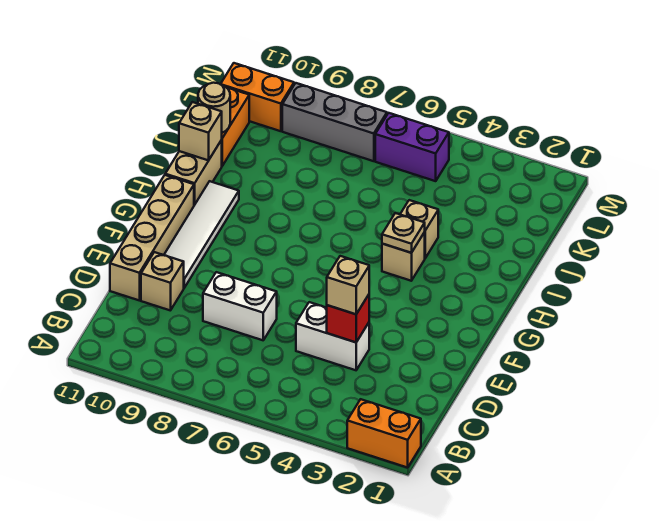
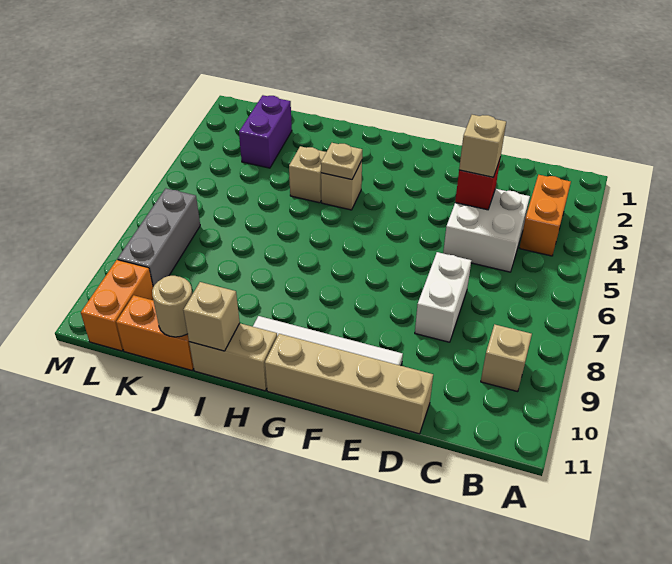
orange 1x2 brick [347,399,421,468] -> orange 1x2 brick moved to [520,175,571,256]
white 1x2 brick [296,302,369,370] -> white 2x2 brick [443,189,530,272]
tan 1x1 brick [141,252,184,310] -> tan 1x1 brick moved to [481,324,532,392]
purple 1x2 brick [375,113,449,181] -> purple 1x2 brick moved to [239,95,292,168]

